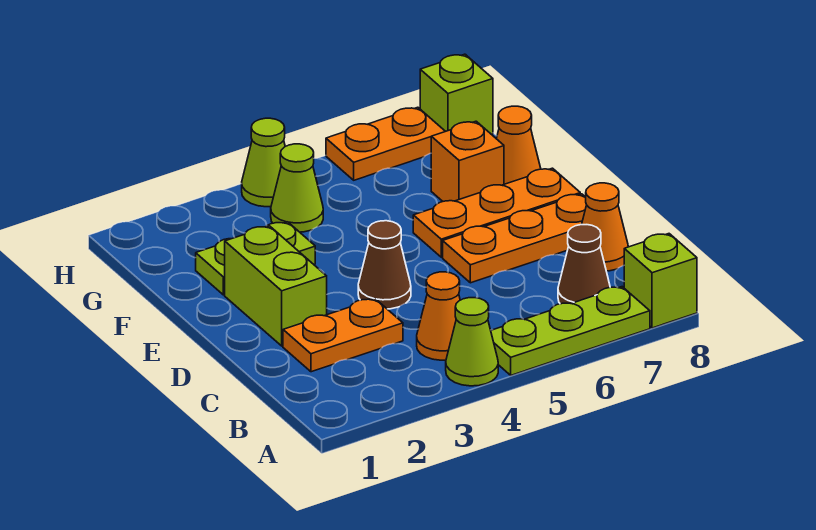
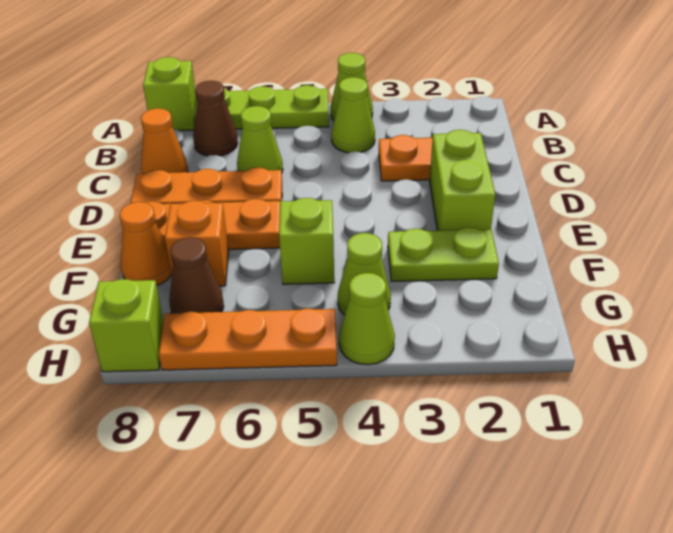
orange 1x1 cone [417,272,460,360] -> lime 1x1 cone [331,77,375,153]
none -> lime 1x1 cone [237,106,283,171]
brown 1x1 cone [358,221,411,309] -> brown 1x1 cone moved to [169,237,224,313]
none -> lime 1x1 brick [279,198,334,284]
orange 1x2 plate [326,107,445,180] -> orange 1x3 plate [159,308,337,370]

